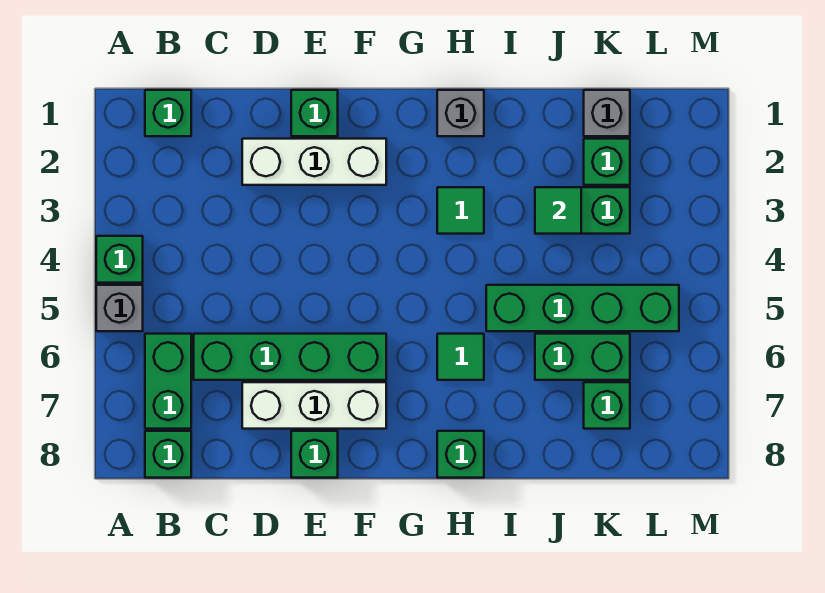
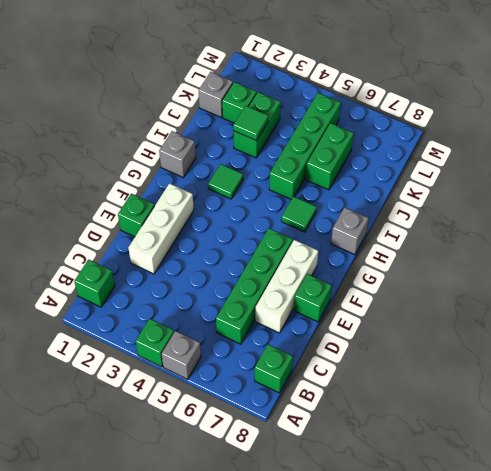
green 1x2 brick [145,334,191,429] -> none
green 1x1 brick [437,431,484,478] -> grey 1x1 brick [331,207,369,255]
green 1x1 brick [584,382,630,429] -> none

